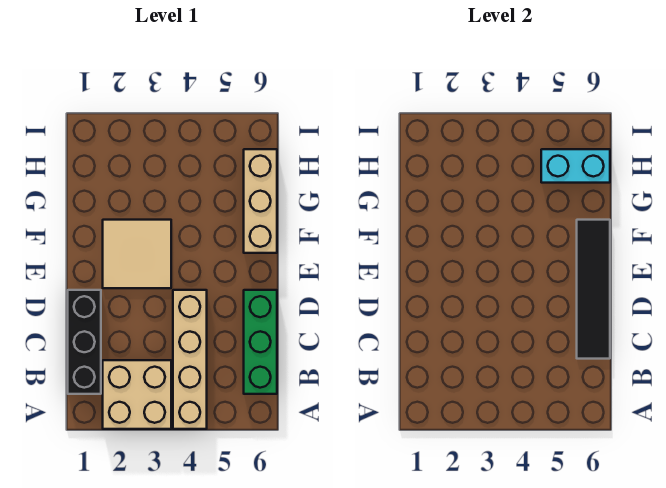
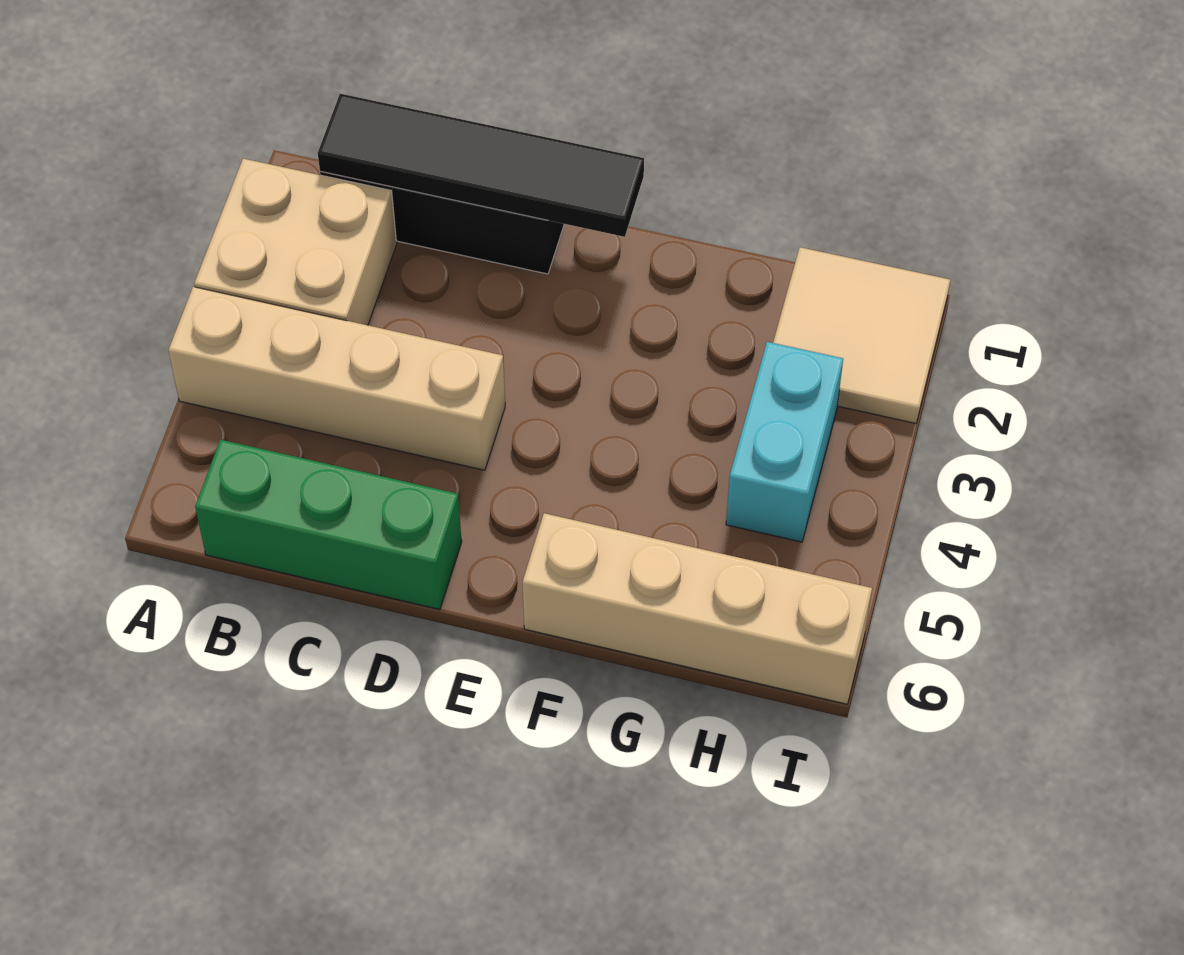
black 1x4 tile [577,220,610,359] -> black 1x4 tile moved to [318,94,644,237]
tan 2x2 tile [103,220,171,288] -> tan 2x2 tile moved to [773,247,950,423]
tan 1x3 brick [244,149,277,253] -> tan 1x4 brick [522,513,872,704]
cyan 1x2 brick [541,149,610,183] -> cyan 1x2 brick moved to [726,342,843,542]

